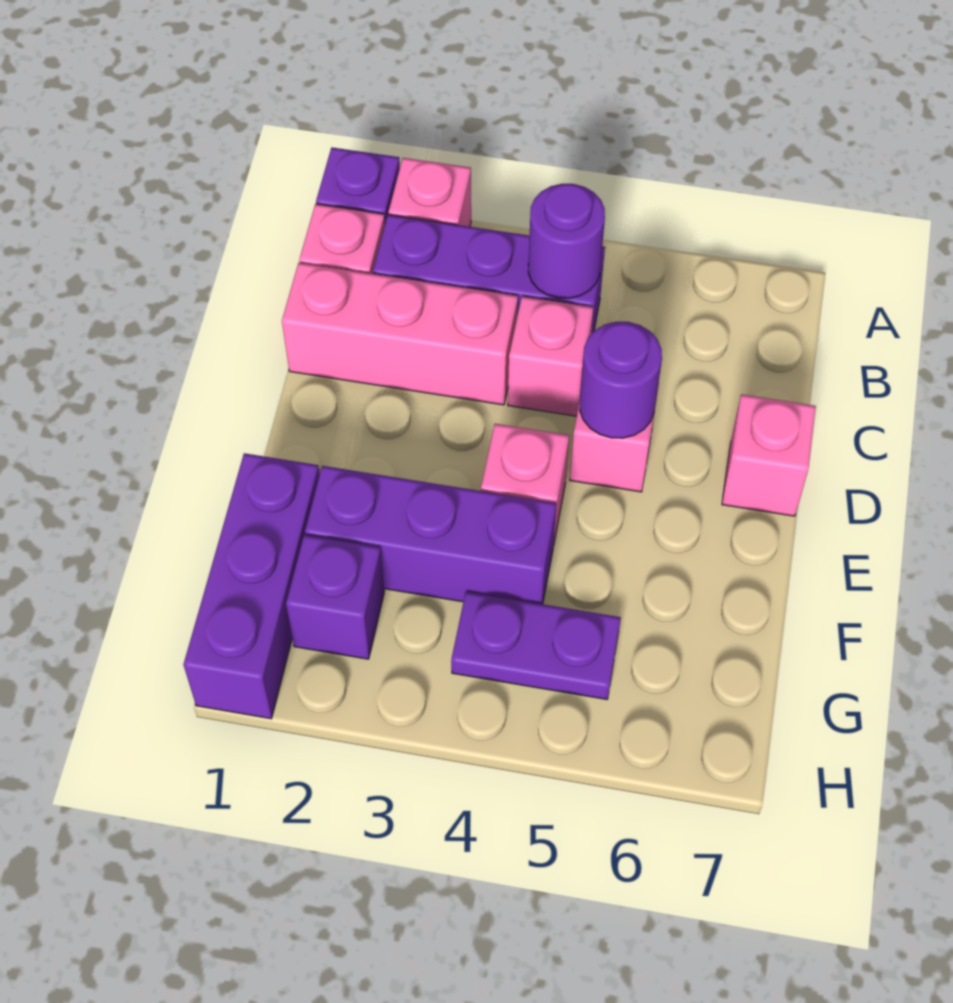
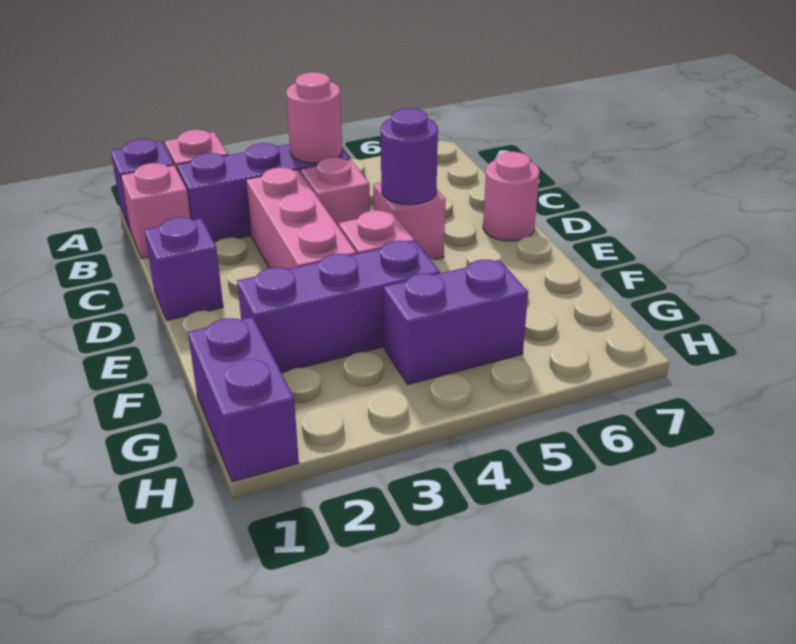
purple 1x1 round brick [528,184,605,298] -> pink 1x1 round brick [286,72,342,163]
pink 1x3 brick [282,263,518,405] -> pink 1x3 brick turned to [246,168,356,269]
pink 1x1 brick [722,394,816,516] -> pink 1x1 round brick [483,152,539,241]
purple 1x3 brick [183,453,320,719] -> purple 1x2 brick [188,317,299,482]
purple 1x1 brick [286,535,384,659] -> purple 1x1 brick moved to [145,217,223,320]
purple 1x2 plate [451,592,621,699] -> purple 1x2 brick [384,260,528,384]

